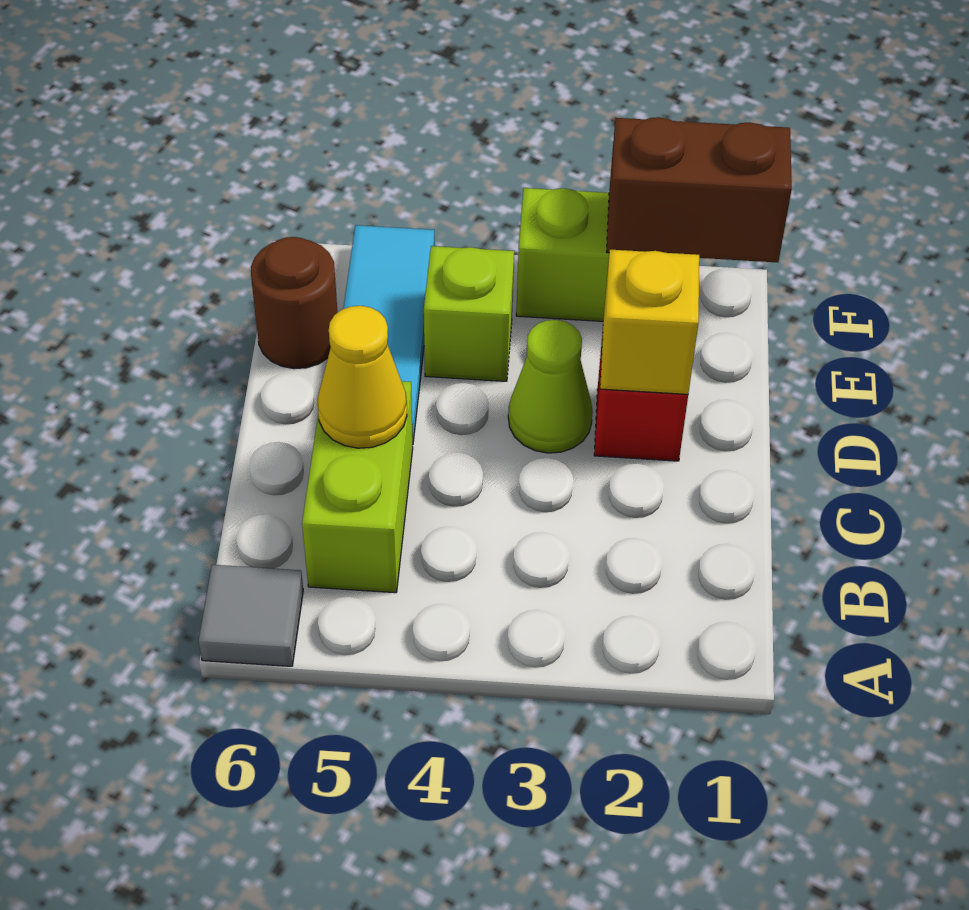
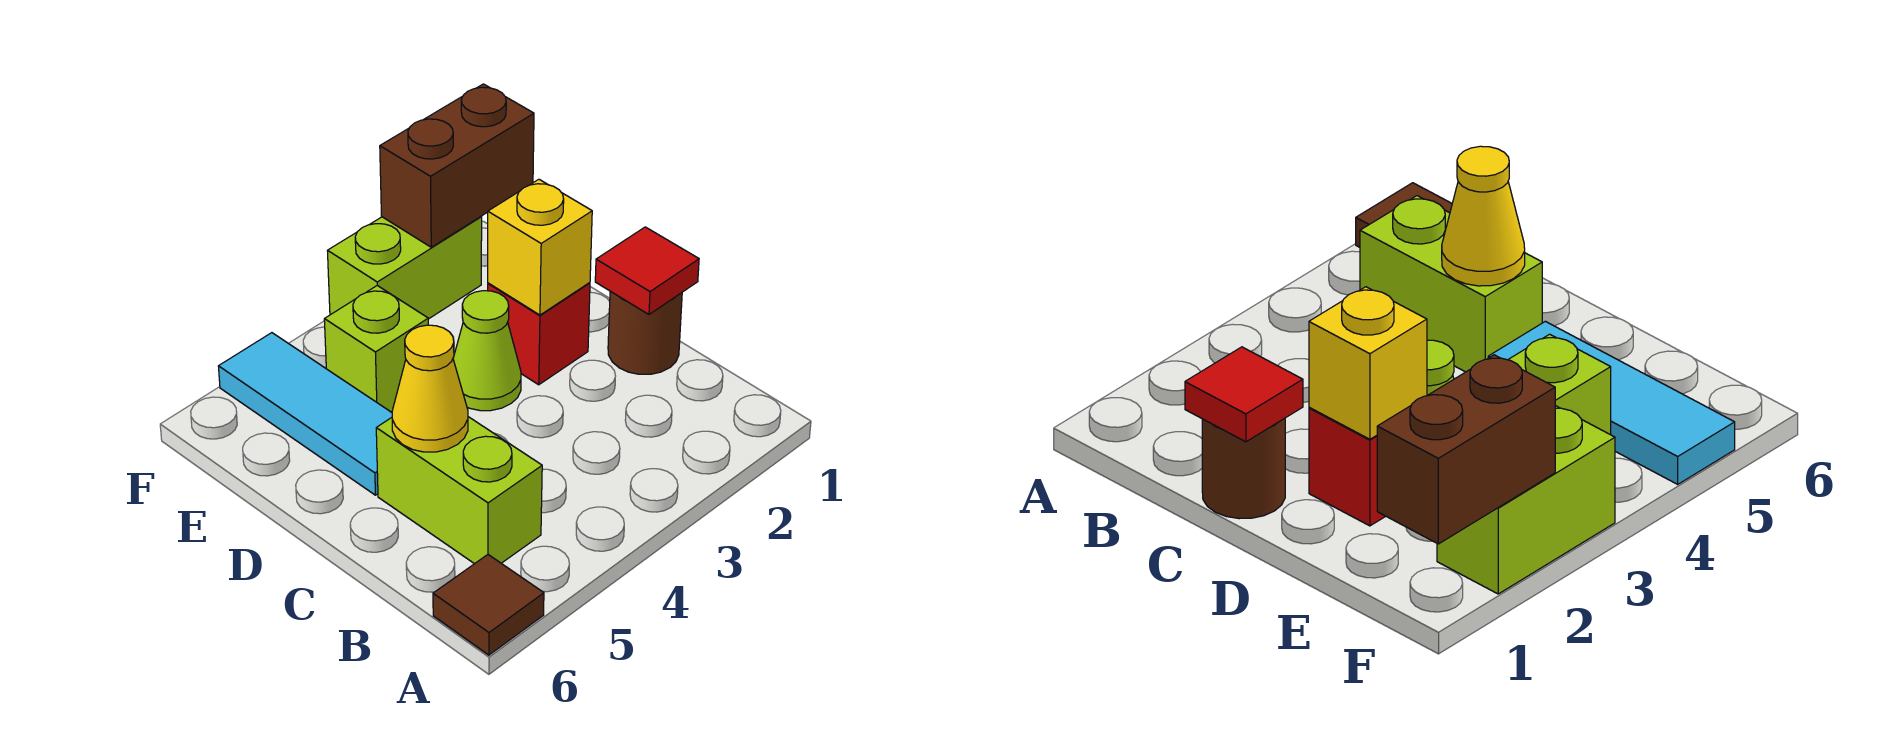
grey 1x1 tile [199,565,303,666] -> brown 1x1 tile [433,555,544,655]
none -> red 1x1 tile [595,227,699,314]
brown 1x1 round brick [251,237,337,369] -> brown 1x1 round brick moved to [608,291,682,374]

